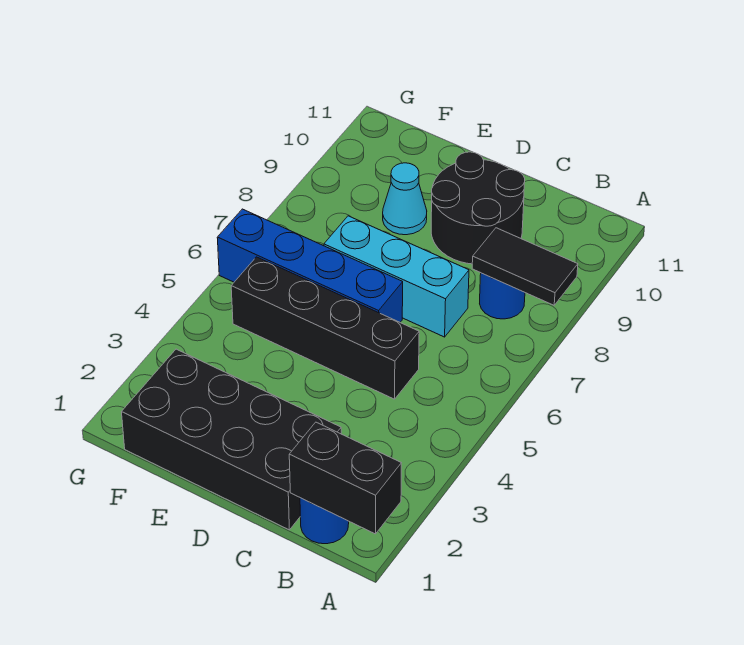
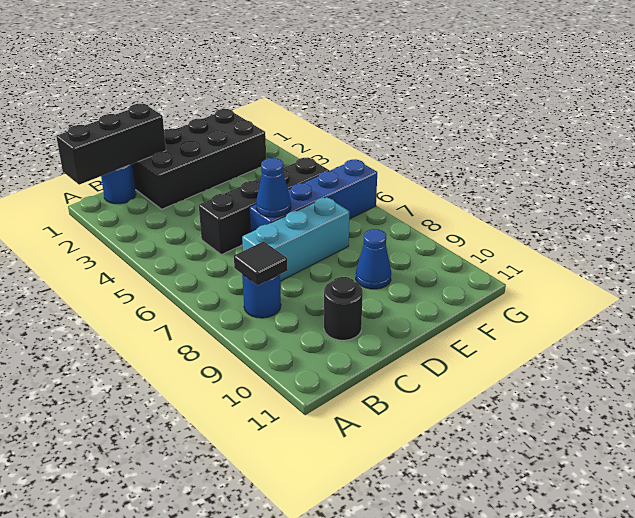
black 1x2 brick [289,422,401,534] -> black 1x3 brick [56,104,166,185]
black 1x2 tile [472,228,578,305] -> black 1x1 tile [234,241,288,285]
black 2x2 round brick [431,152,525,264] -> black 1x1 round brick [324,277,363,340]
none -> blue 1x1 cone [256,158,291,217]
cyan 1x1 cone [383,163,427,235] -> blue 1x1 cone [356,229,391,289]

